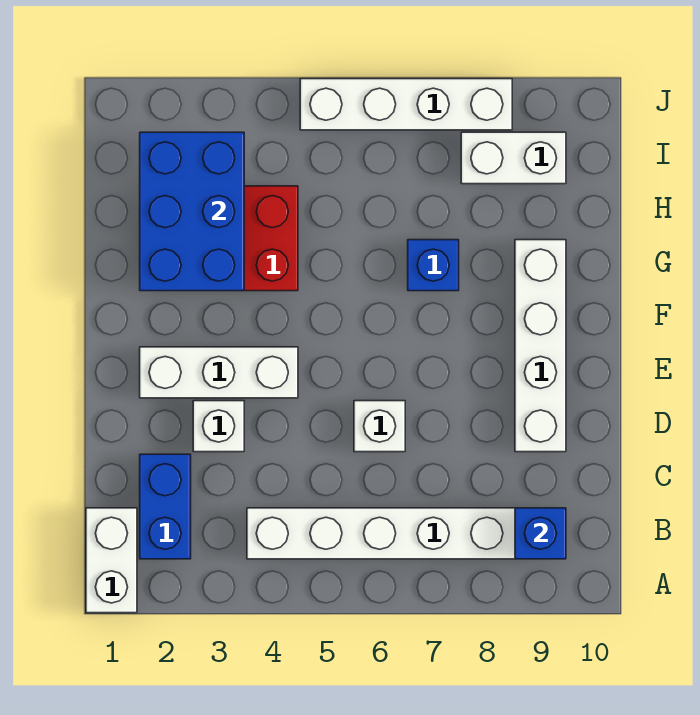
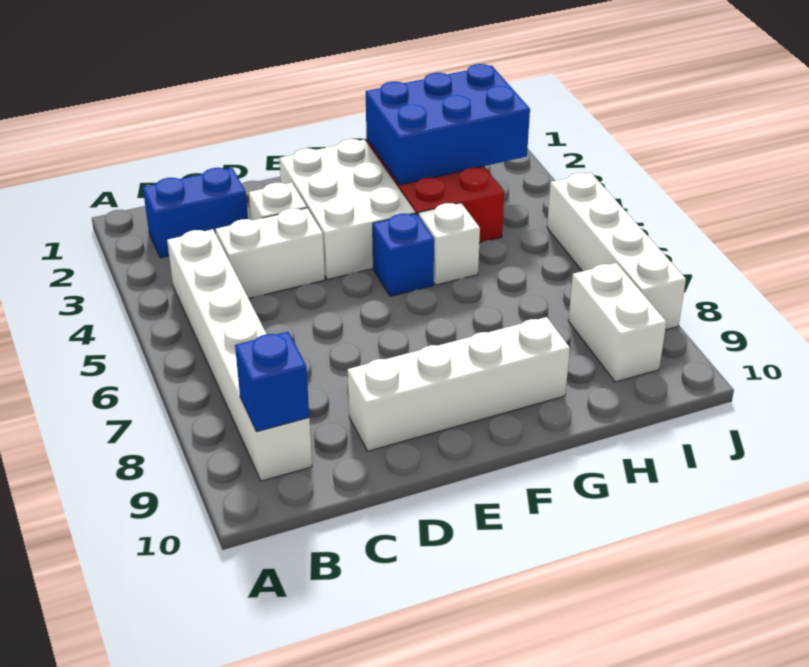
white 1x2 brick [86,508,137,613] -> white 1x2 brick moved to [216,208,325,298]
white 1x1 brick [354,401,405,452] -> white 1x1 brick moved to [418,203,480,285]
white 1x3 brick [140,347,298,398] -> white 2x3 brick [279,139,415,280]
blue 1x1 brick [408,240,459,291] -> blue 1x1 brick moved to [373,213,434,296]

